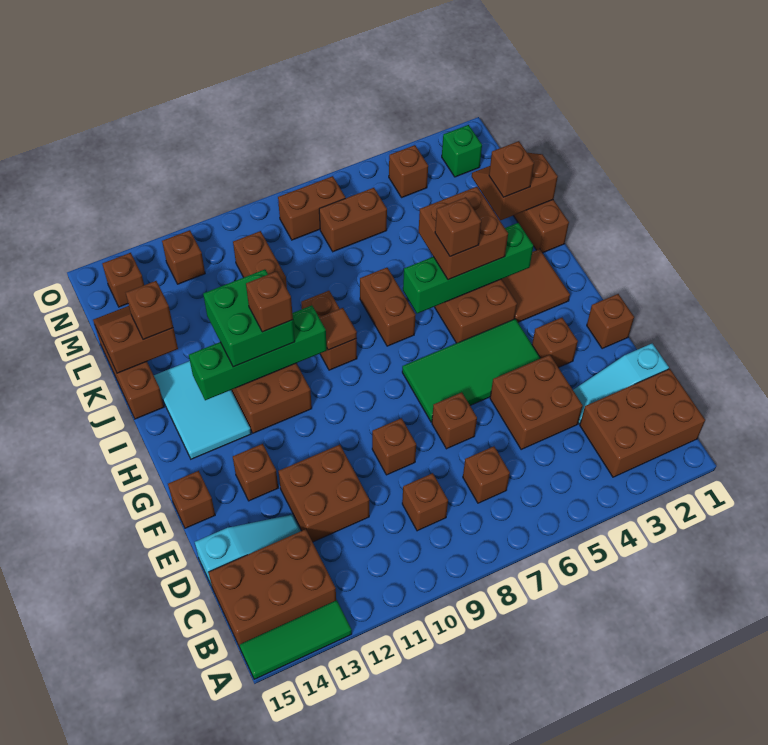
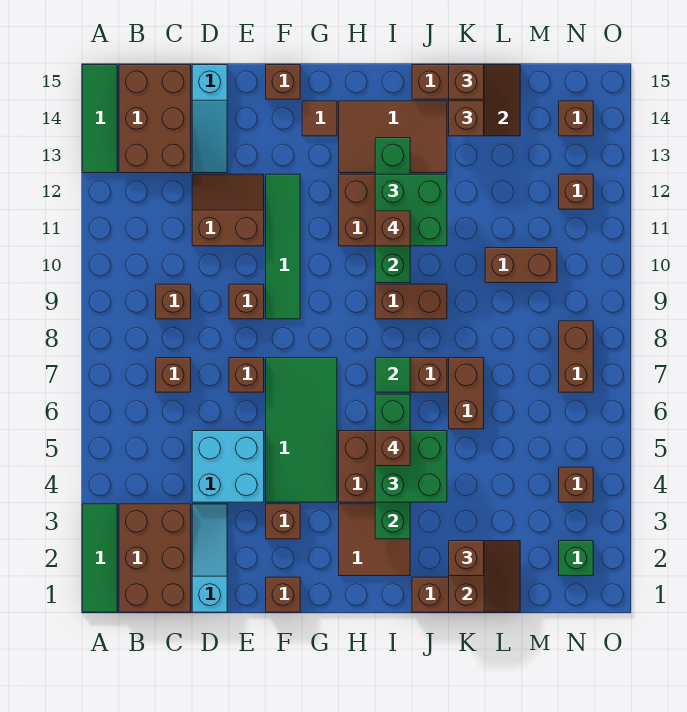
none -> green 1x3 tile [82,504,117,612]
brown 2x2 brick [490,355,583,450] -> cyan 2x2 brick [192,431,264,502]
brown 2x2 brick [279,445,369,542] -> brown 2x2 slope [192,174,264,246]
none -> green 1x4 tile [266,174,300,319]
brown 1x1 brick [233,444,278,501] -> brown 1x1 brick moved to [449,65,484,99]
cyan 2x3 tile [154,361,251,459] -> brown 2x3 tile [339,101,447,173]
brown 2x2 brick [419,187,508,280] -> green 2x2 brick [375,431,447,502]
none -> green 1x1 tile [375,358,410,392]
brown 1x1 tile [319,308,357,350] -> brown 1x1 tile moved to [302,101,337,136]
brown 1x2 brick [319,188,387,252] -> brown 1x2 brick moved to [449,358,484,429]

